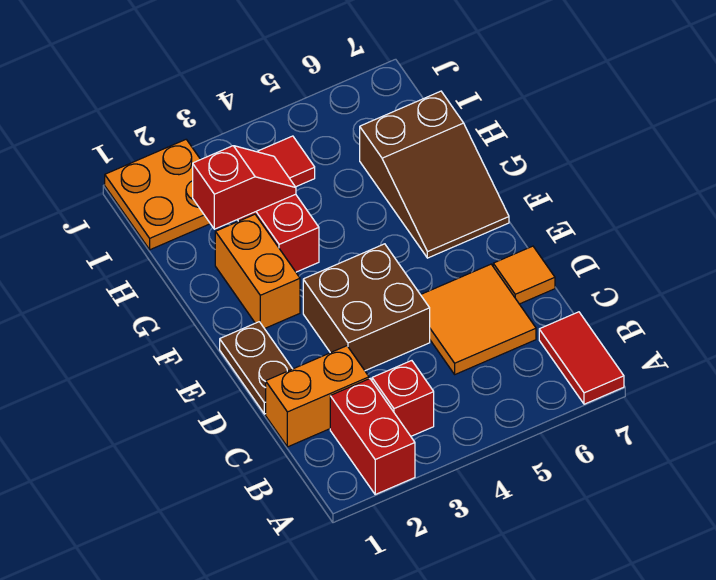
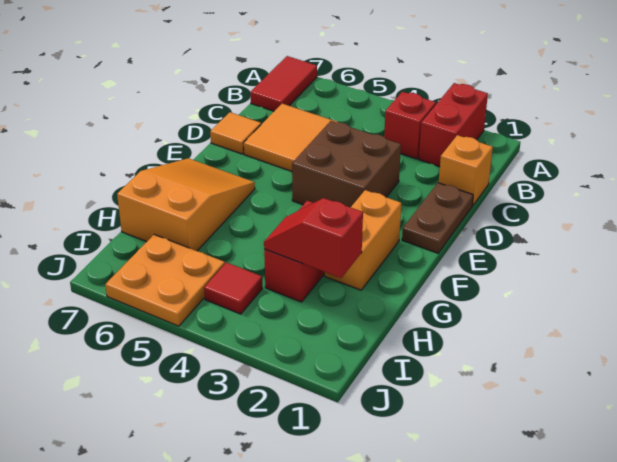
orange 1x2 brick [266,346,369,447] -> orange 1x1 brick [439,135,493,206]
brown 2x3 slope [360,91,509,258] -> orange 2x3 slope [117,158,255,251]
orange 2x2 plate [105,140,210,250] -> orange 2x2 plate moved to [105,235,225,326]

